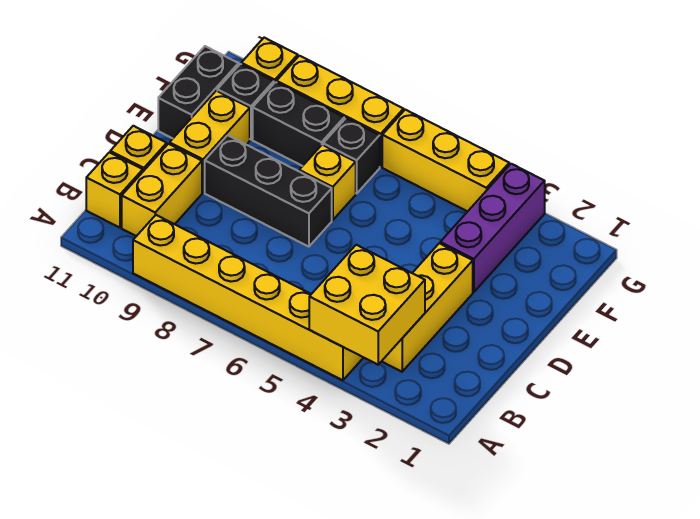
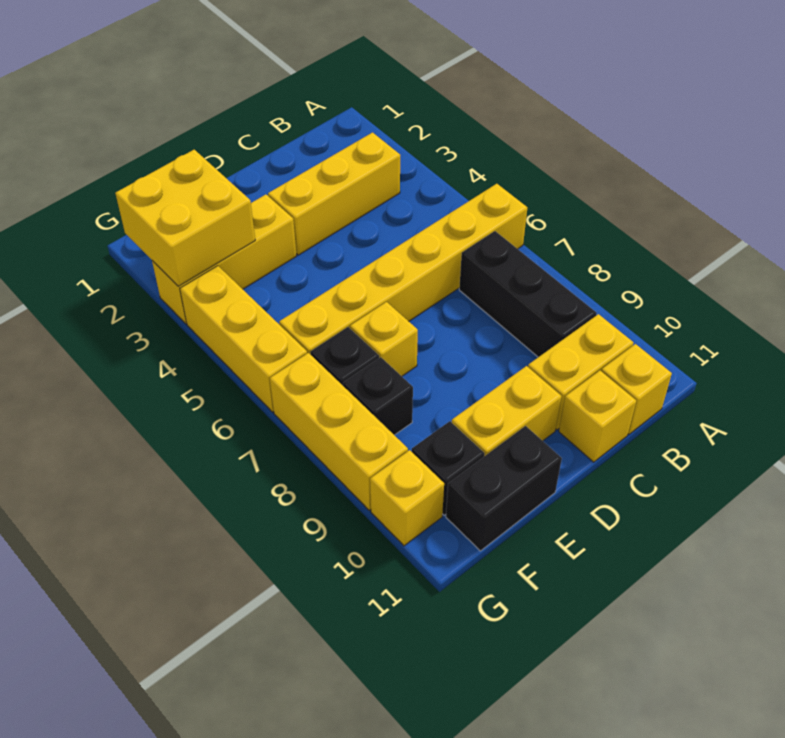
yellow 2x2 brick [309,245,425,365] -> yellow 2x2 brick moved to [115,150,255,286]
yellow 1x6 brick [133,215,363,380] -> yellow 1x6 brick turned to [279,184,527,355]
black 1x3 brick [205,135,332,247] -> black 1x3 brick moved to [459,231,597,357]
purple 1x3 brick [440,164,545,292] -> yellow 1x3 brick [152,195,297,324]
black 1x2 brick [253,82,344,166] -> black 1x1 brick [343,357,413,435]

